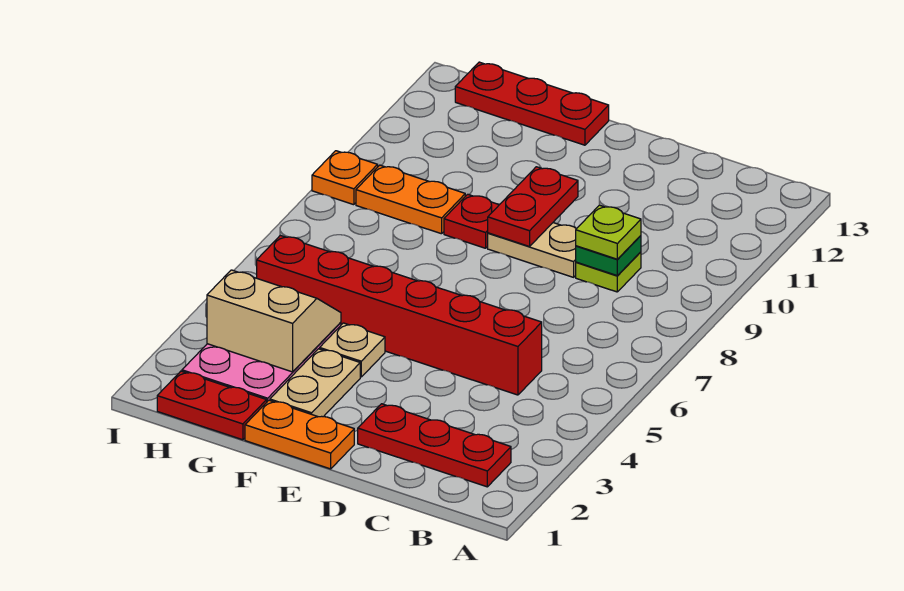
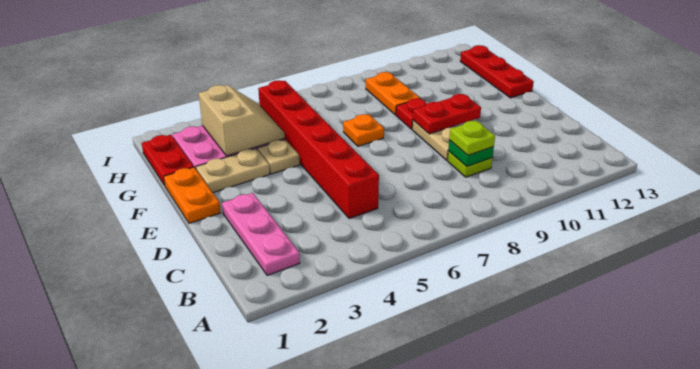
red 1x3 plate [358,404,511,487] -> pink 1x3 plate [222,193,300,276]
orange 1x1 plate [312,151,378,205] -> orange 1x1 plate moved to [343,114,384,146]

